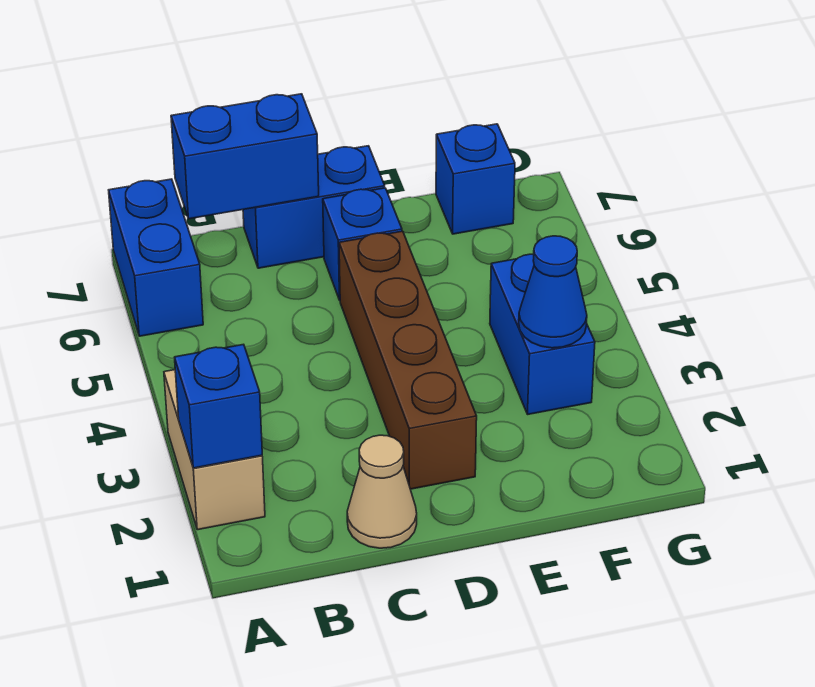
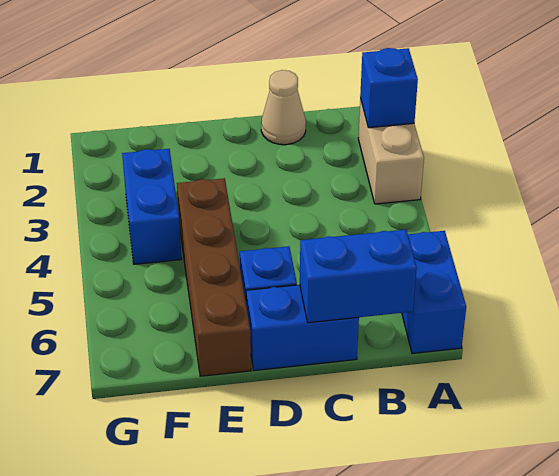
brown 1x4 brick [339,231,477,489] -> brown 1x4 brick moved to [177,178,251,376]
blue 1x1 cone [519,236,587,348] -> none
blue 1x1 brick [436,124,515,234] -> none

